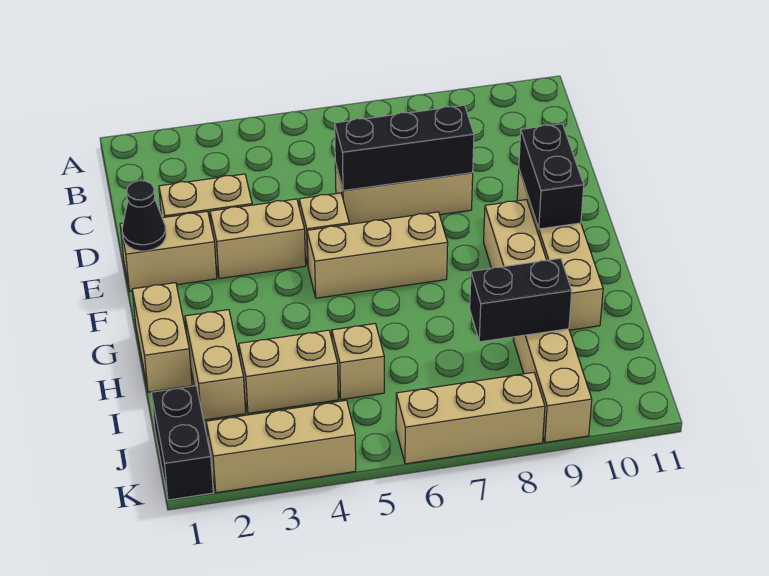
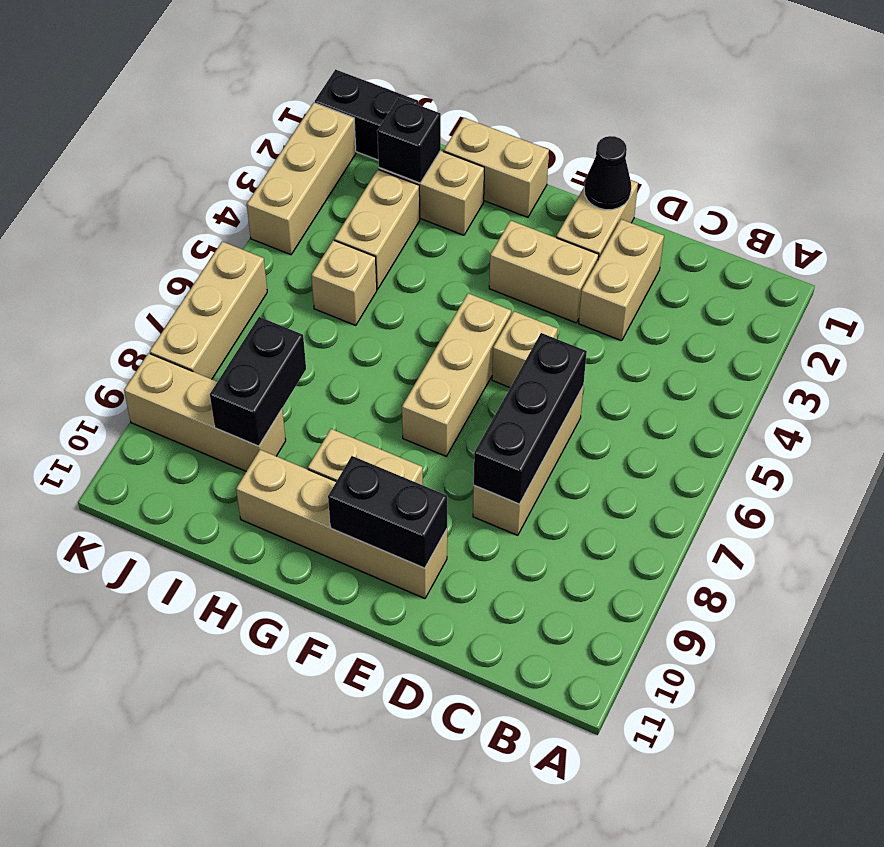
tan 1x2 brick [210,199,306,279] -> tan 1x2 brick turned to [489,220,599,323]
none -> black 1x1 brick [377,98,441,183]

